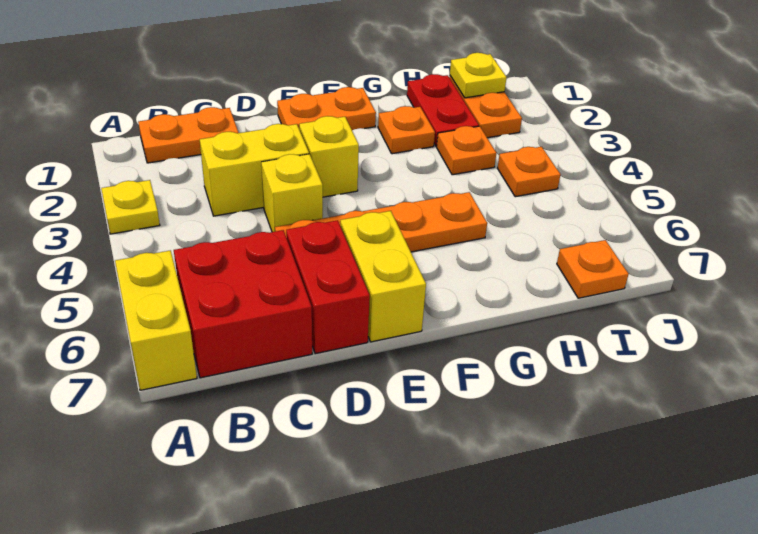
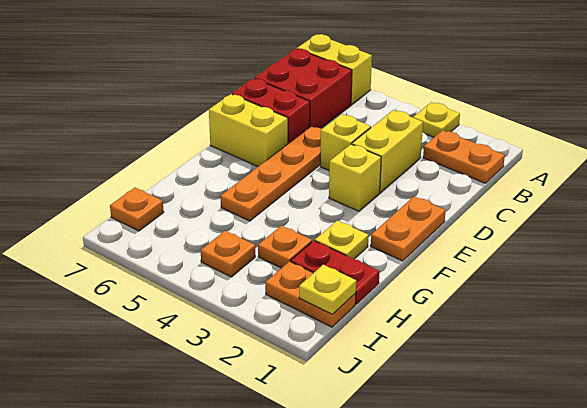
orange 1x2 plate [138,107,239,163] -> orange 1x2 plate turned to [423,130,505,183]
orange 1x1 plate [378,106,435,154] -> yellow 1x1 plate [315,221,369,259]

